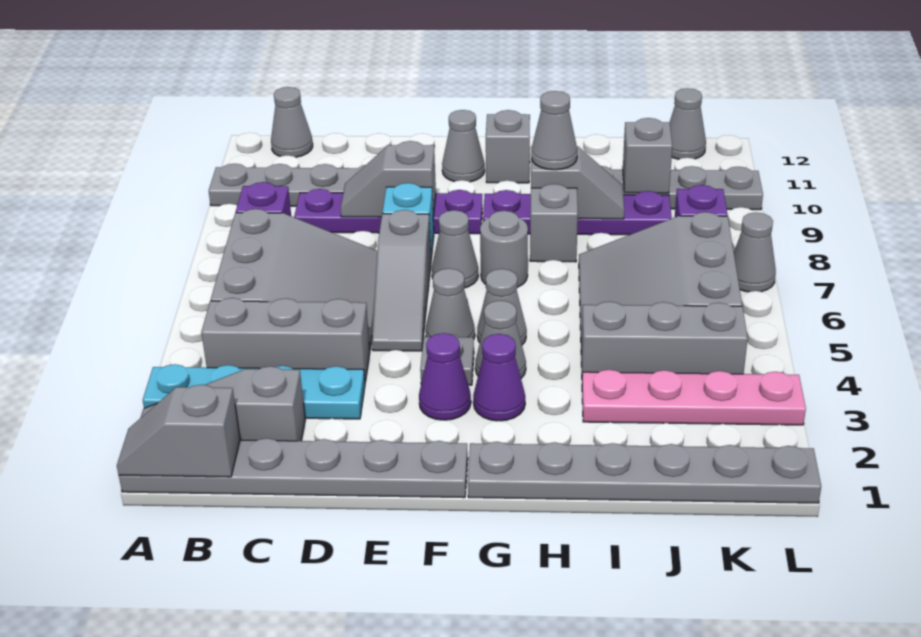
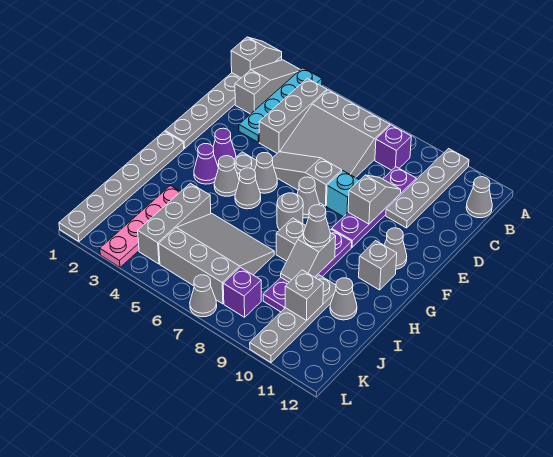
grey 1x1 cone [670,88,706,159] -> grey 1x1 cone moved to [330,278,357,320]

